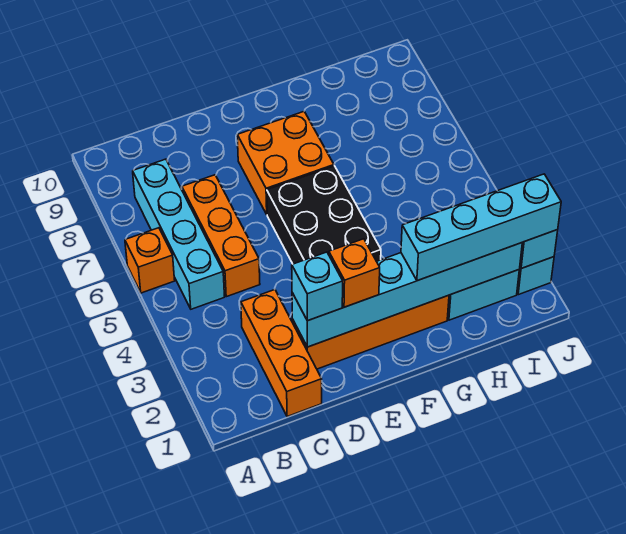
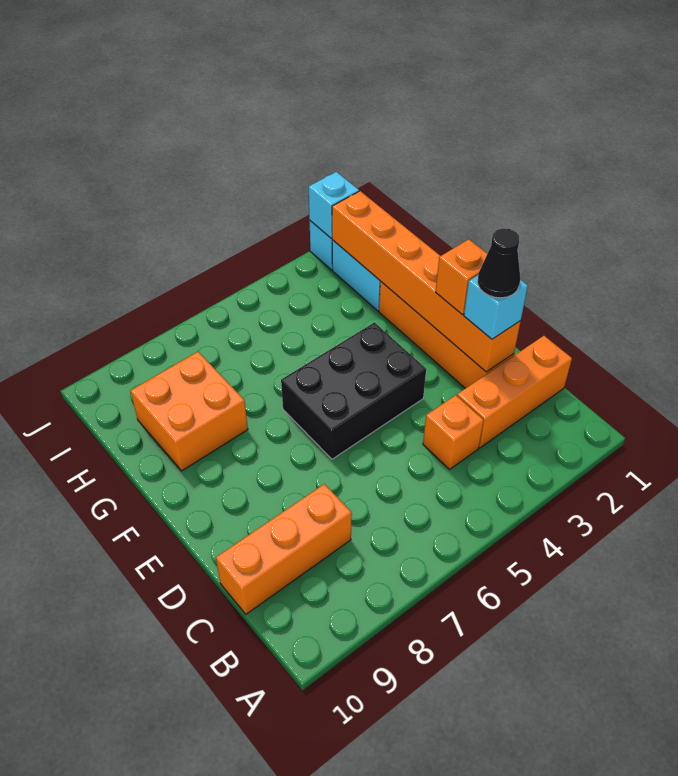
orange 1x1 brick [125,228,175,293] -> orange 1x1 brick moved to [423,395,484,469]
cyan 1x4 brick [133,159,225,309] -> none
orange 1x3 brick [182,175,260,297] -> orange 1x3 brick moved to [216,484,352,614]
cyan 1x6 brick [292,243,522,347] -> orange 1x6 brick [332,191,521,372]
none -> black 1x1 cone [478,228,520,298]
orange 2x2 brick [237,111,334,214] -> orange 2x2 brick moved to [130,352,248,471]
cyan 1x4 brick [401,174,561,281] -> none

